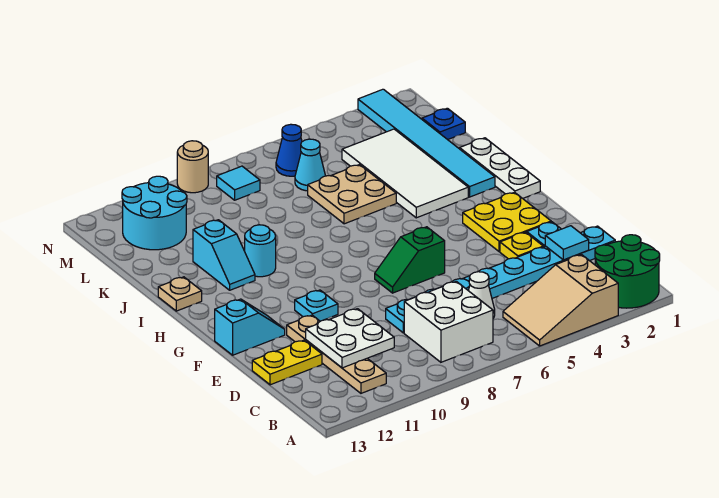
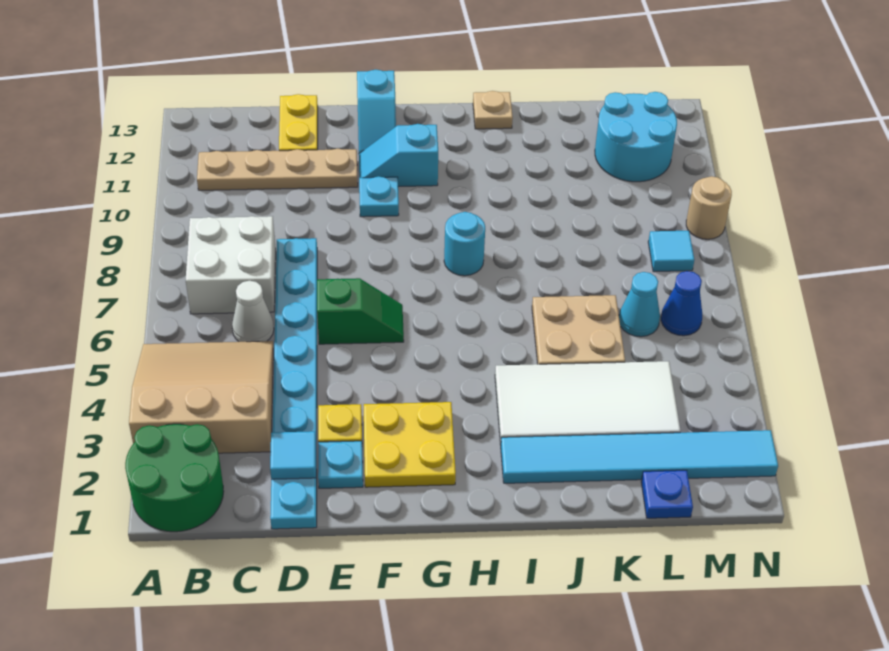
tan 2x3 slope [503,255,618,346] -> tan 3x3 slope [129,341,273,453]
white 2x2 plate [306,309,394,368] -> none
green 1x2 slope [375,227,445,293] -> green 1x2 slope turned to [317,278,404,344]
white 1x3 plate [460,138,540,198] -> none
cyan 1x1 round brick [245,225,276,277] -> cyan 1x1 round brick moved to [444,212,485,276]
cyan 1x2 slope [193,220,255,290] -> cyan 1x2 slope moved to [359,124,438,187]

